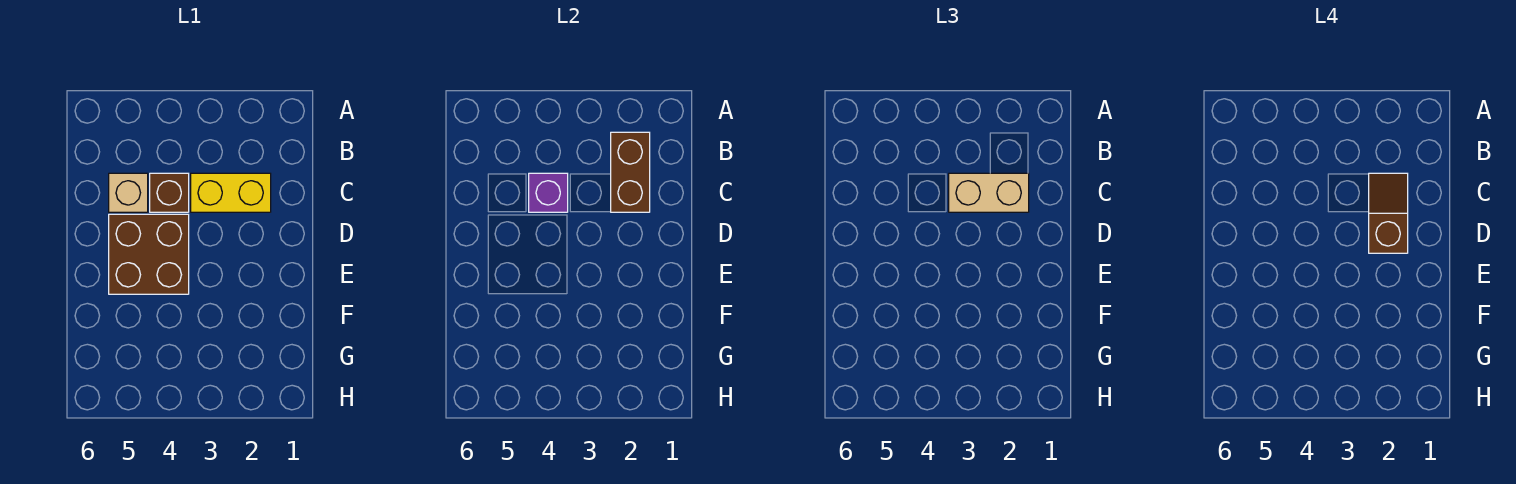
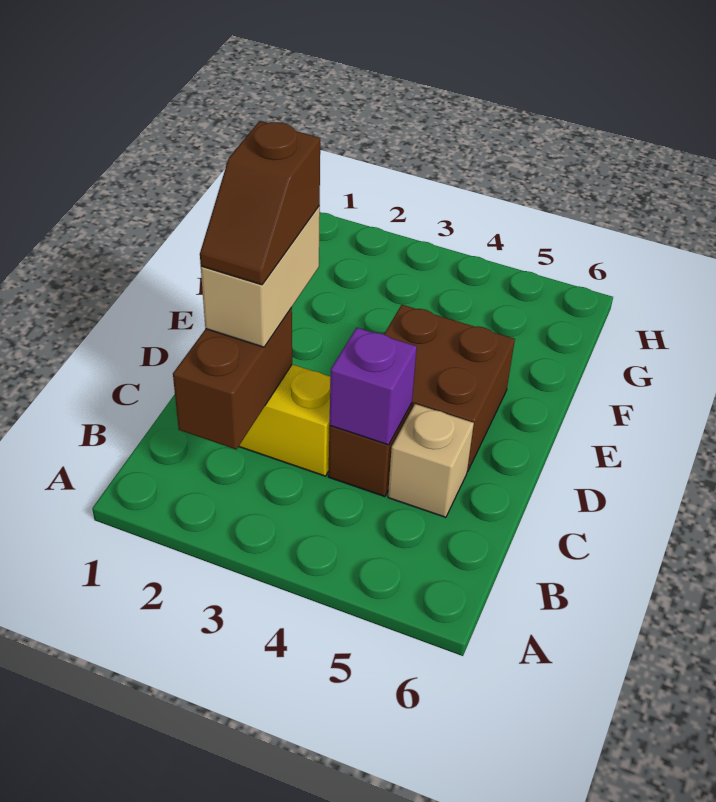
tan 1x2 brick [949,173,1029,212] -> tan 1x2 brick turned to [201,206,320,347]

